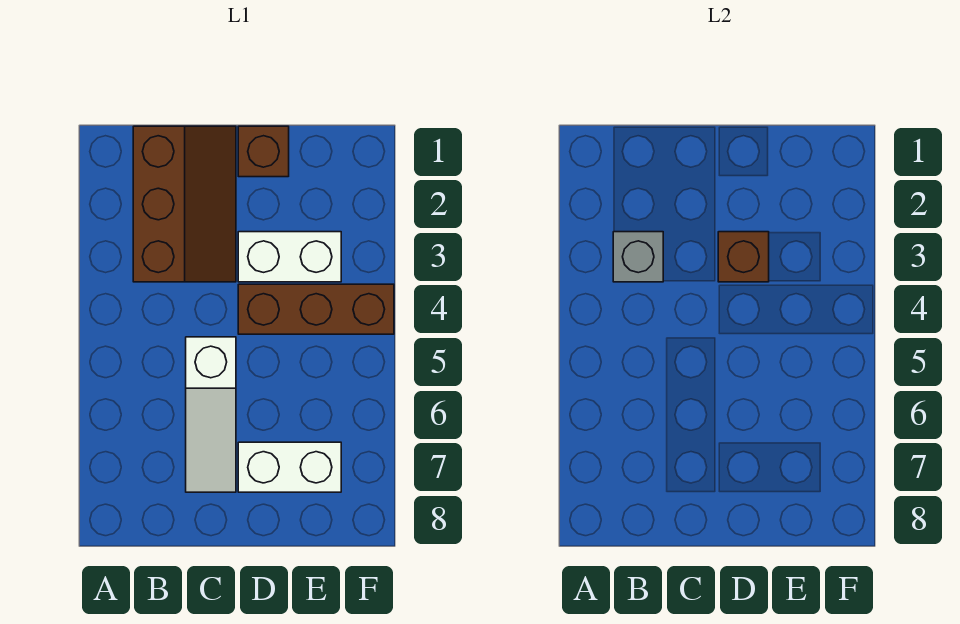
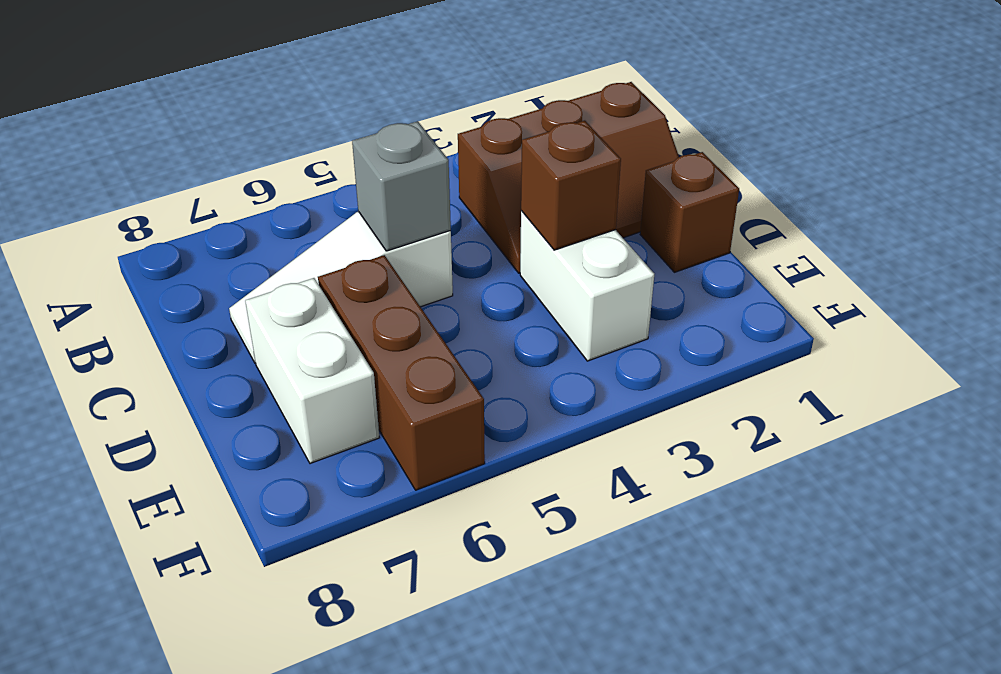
grey 1x1 brick [613,232,663,282] -> grey 1x1 brick moved to [352,121,451,251]
brown 1x3 brick [238,284,394,334] -> brown 1x3 brick moved to [318,255,485,490]

